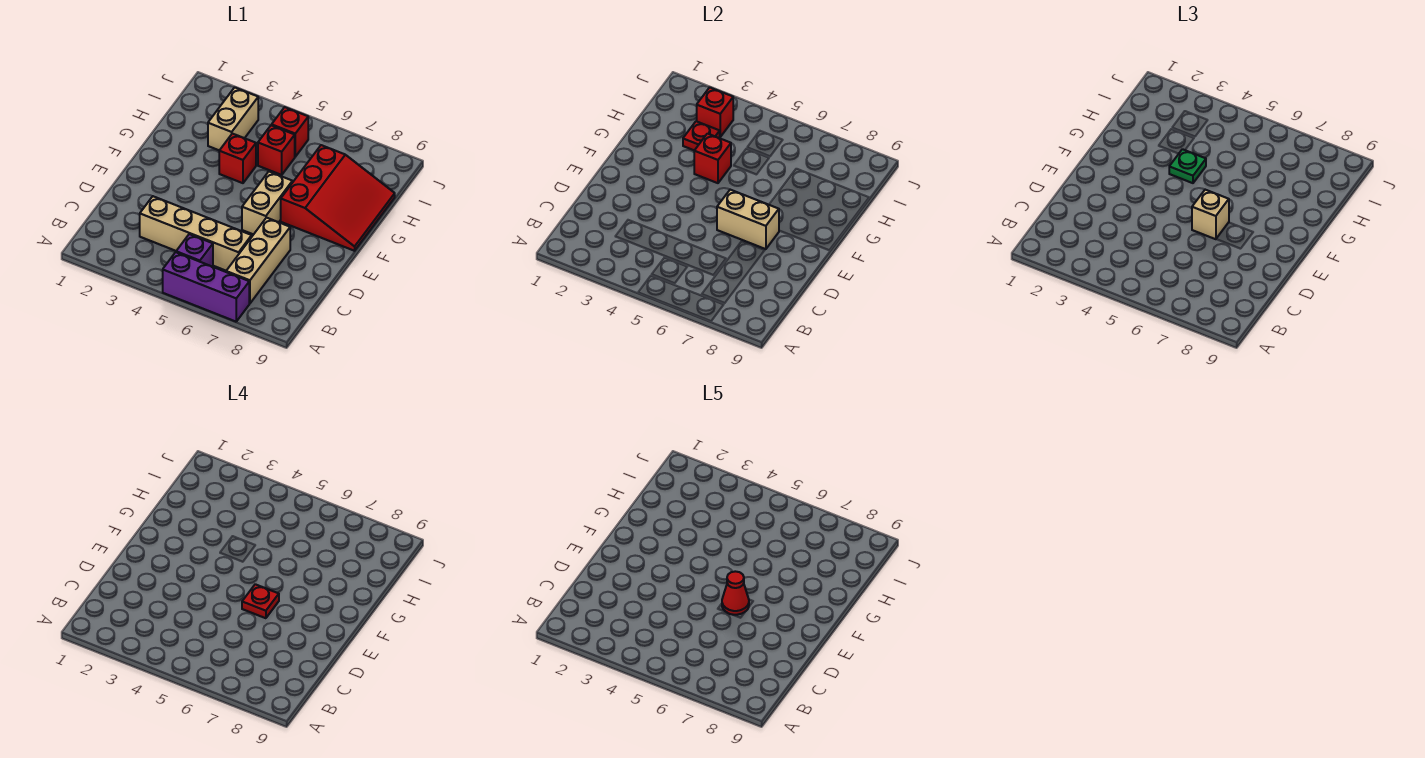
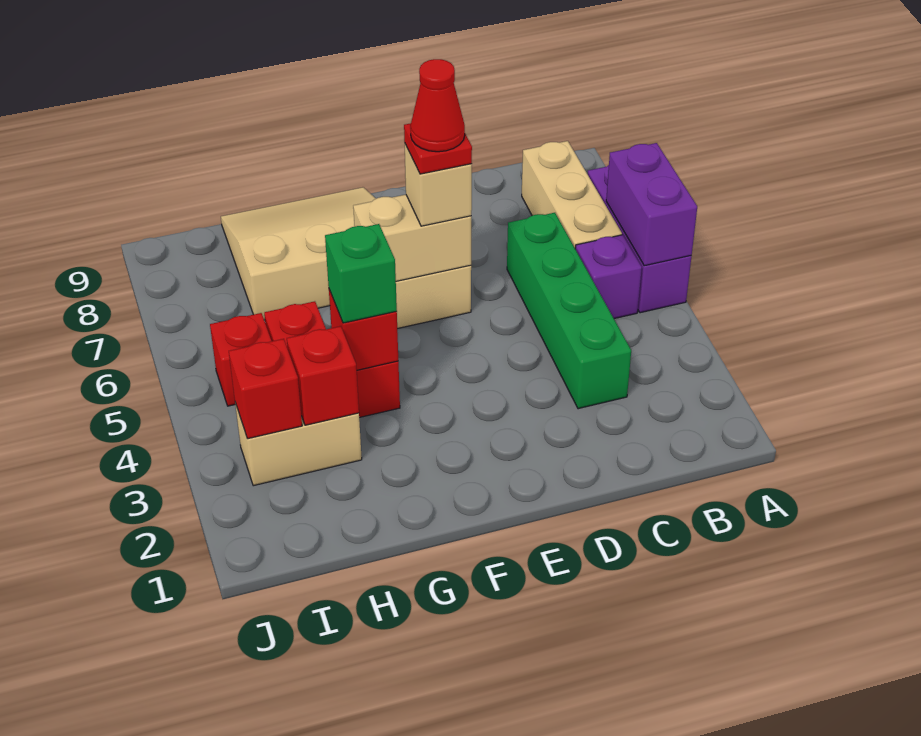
none -> purple 1x2 brick [606,143,697,266]
tan 1x3 brick [226,218,290,304] -> tan 1x3 brick turned to [522,141,622,248]
tan 1x4 brick [140,196,252,271] -> green 1x4 brick [507,213,631,409]
tan 1x2 brick [717,190,779,249] -> tan 1x2 brick turned to [353,195,471,281]
red 3x3 slope [281,145,395,251] -> tan 3x3 slope [221,187,376,320]
green 1x1 plate [1169,149,1206,183] -> green 1x1 brick [325,224,397,323]
red 1x1 plate [683,121,720,150] -> red 1x1 brick [287,326,359,425]

